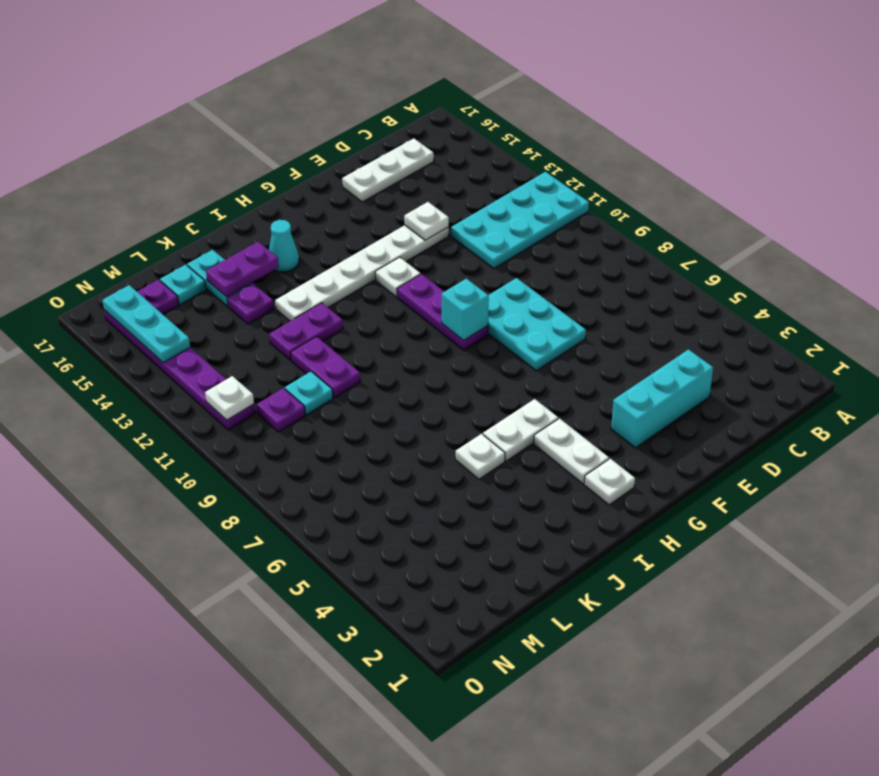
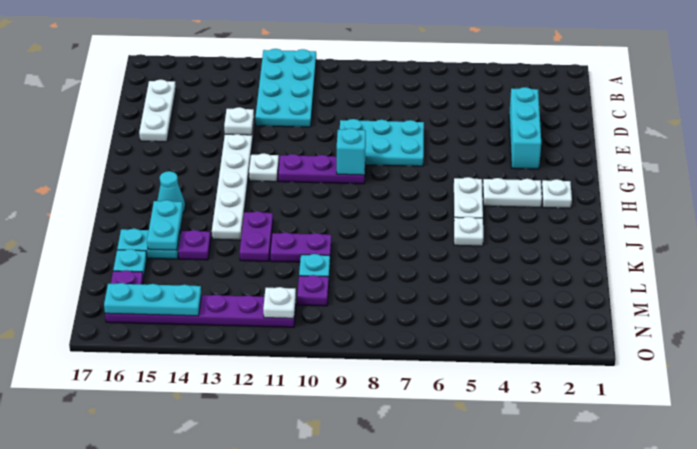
purple 1x2 plate [206,242,279,297] -> cyan 1x2 plate [147,200,183,250]

